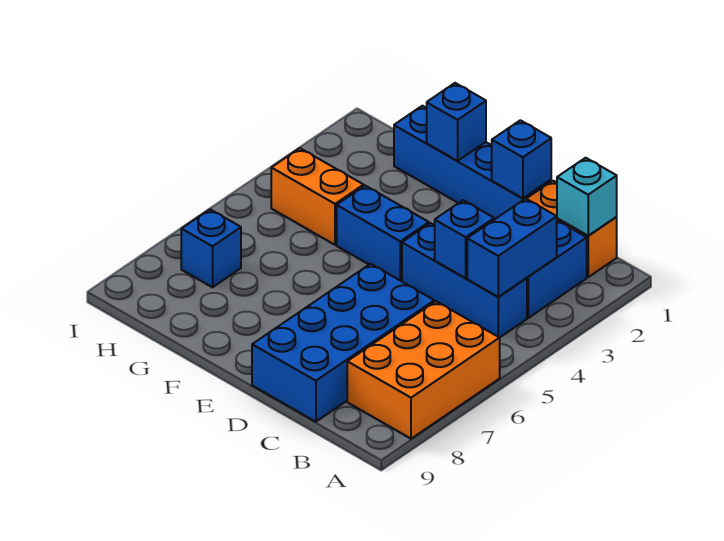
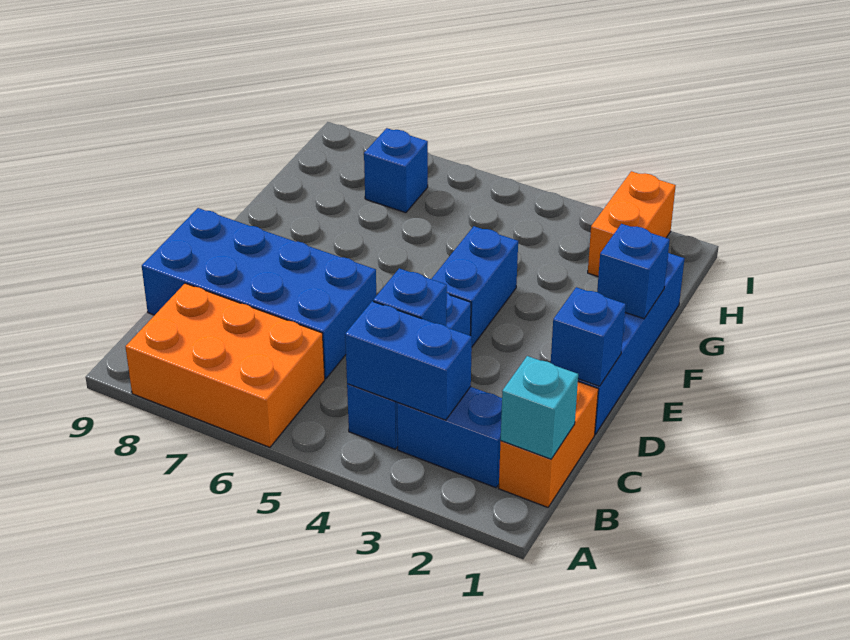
orange 1x2 brick [271,148,364,245] -> orange 1x2 brick moved to [588,171,676,276]

